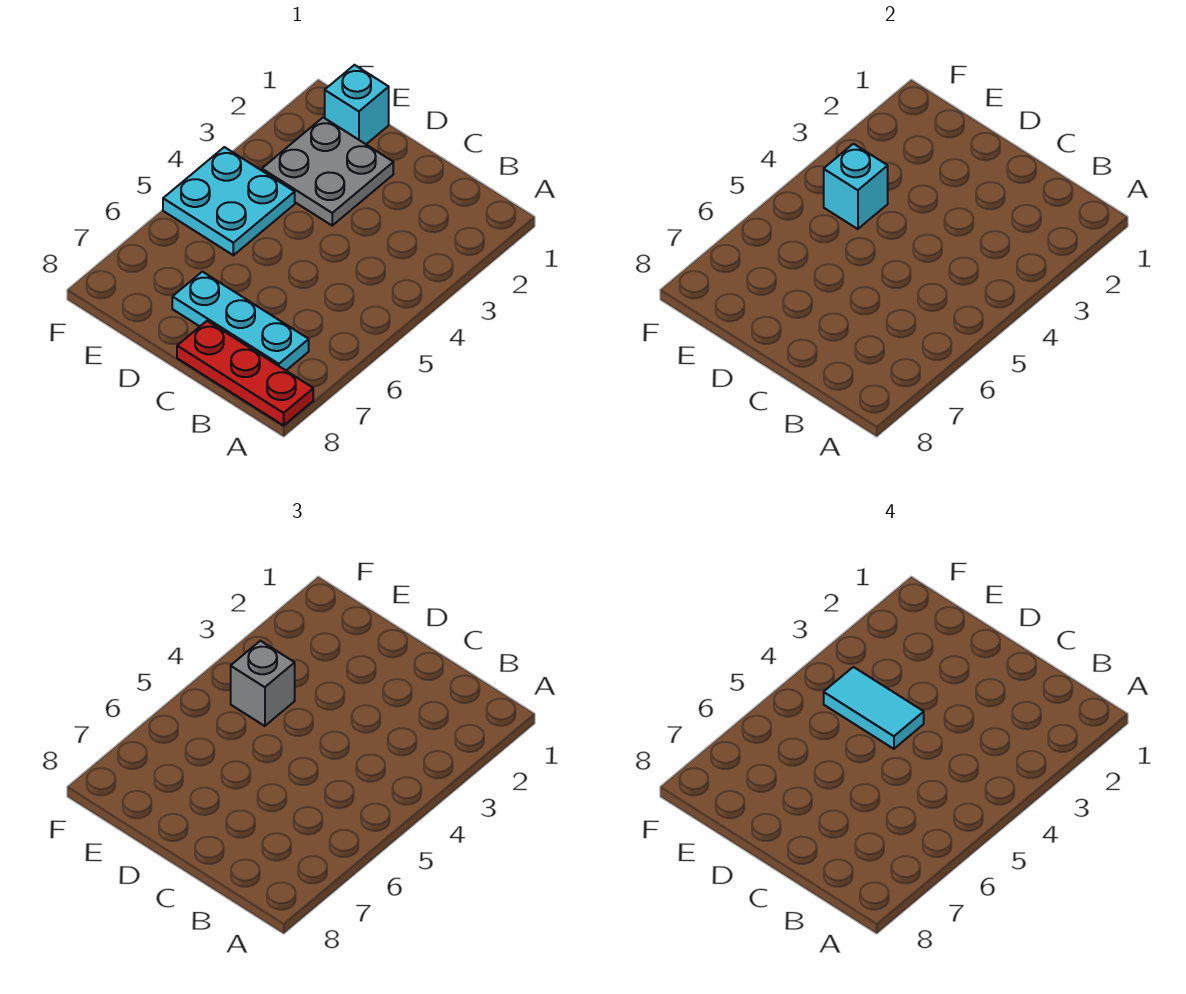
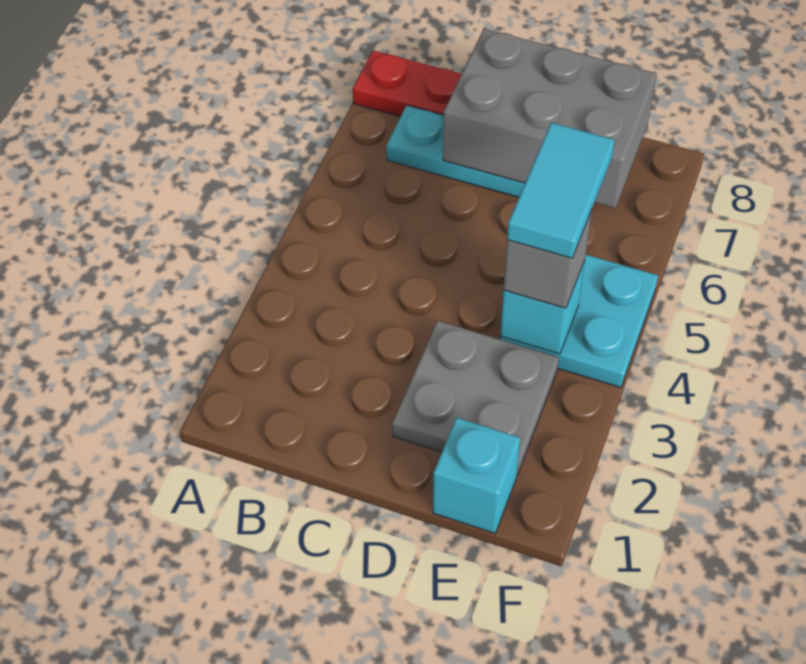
none -> grey 2x3 brick [443,29,657,208]
cyan 1x2 tile [824,667,924,749] -> cyan 1x2 tile turned to [507,123,615,258]

